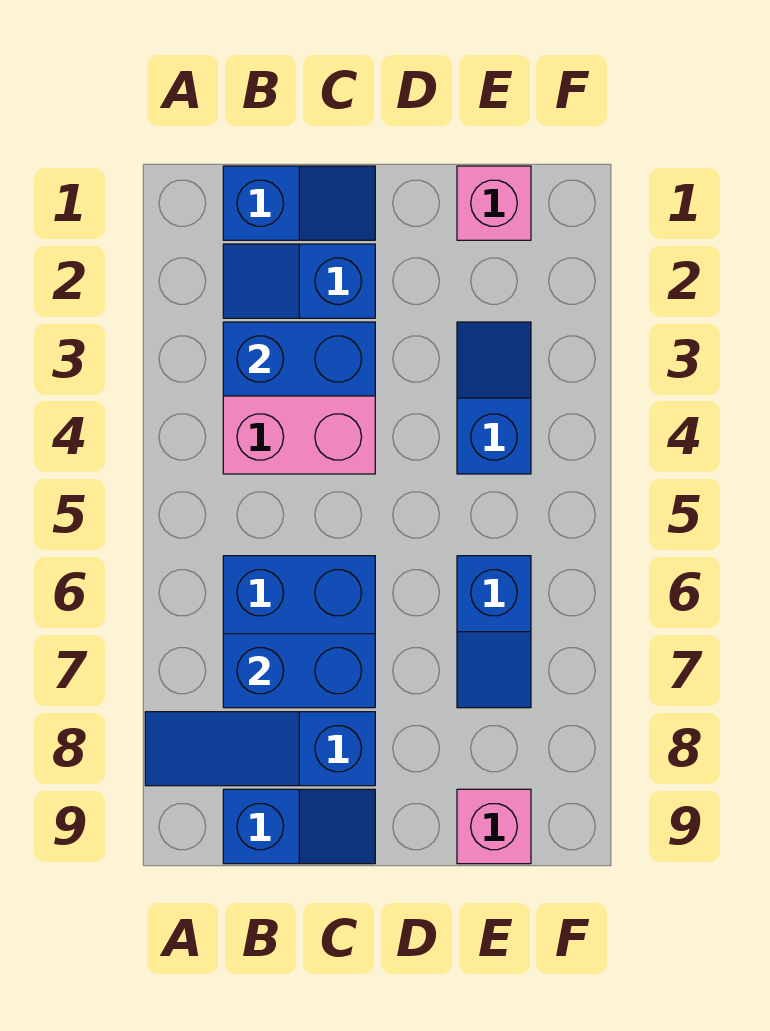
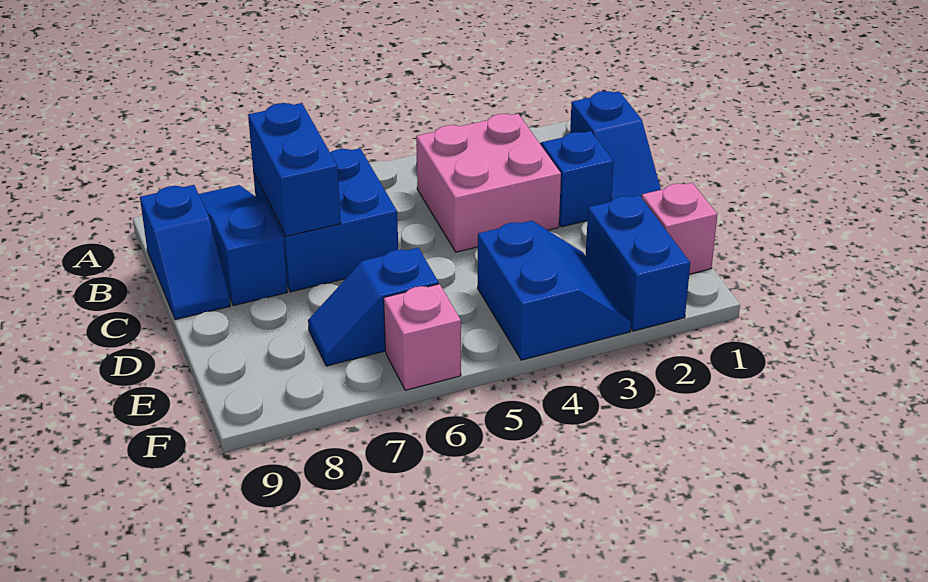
blue 1x2 brick [223,322,375,396] -> blue 1x2 brick moved to [586,195,690,331]
blue 1x2 slope [457,322,531,474] -> blue 2x2 slope [478,221,631,360]
pink 1x1 brick [457,789,531,864] -> pink 1x1 brick moved to [384,284,461,390]

